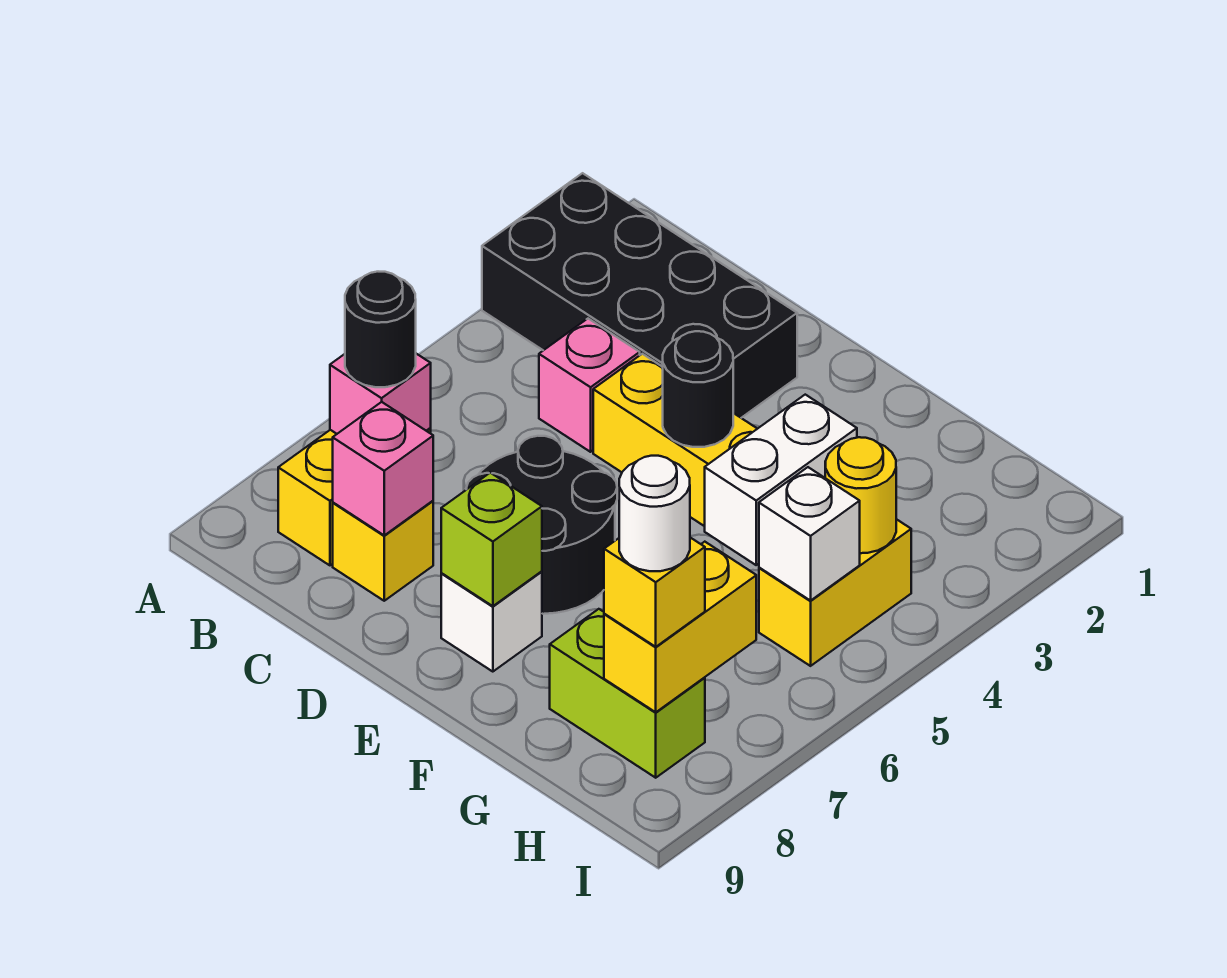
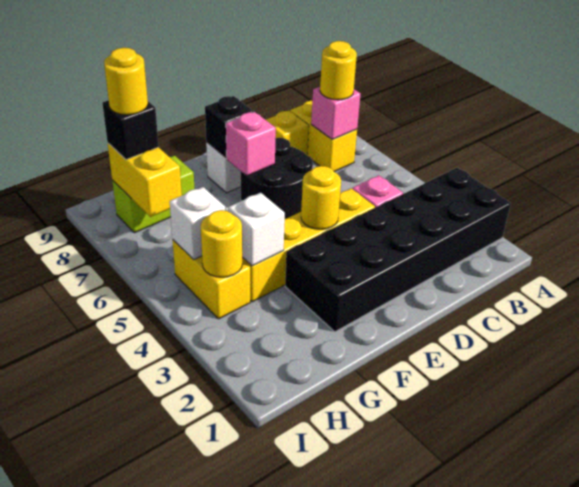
black 2x4 brick [482,173,797,418] -> black 2x6 brick [285,168,511,332]
black 1x1 round brick [345,272,416,387] -> yellow 1x1 round brick [320,41,357,100]
pink 1x1 brick [333,402,433,535] -> pink 1x1 brick moved to [226,112,276,176]
black 1x1 round brick [663,331,733,447] -> yellow 1x1 round brick [301,166,341,229]
lime 1x1 brick [441,473,542,606] -> black 1x1 brick [205,96,254,158]
white 1x2 brick [705,395,857,565] -> white 1x1 brick [228,193,285,266]
yellow 1x1 brick [604,538,705,647] -> black 1x1 brick [102,100,159,160]
white 1x1 round brick [619,456,690,571] -> yellow 1x1 round brick [104,48,148,115]

